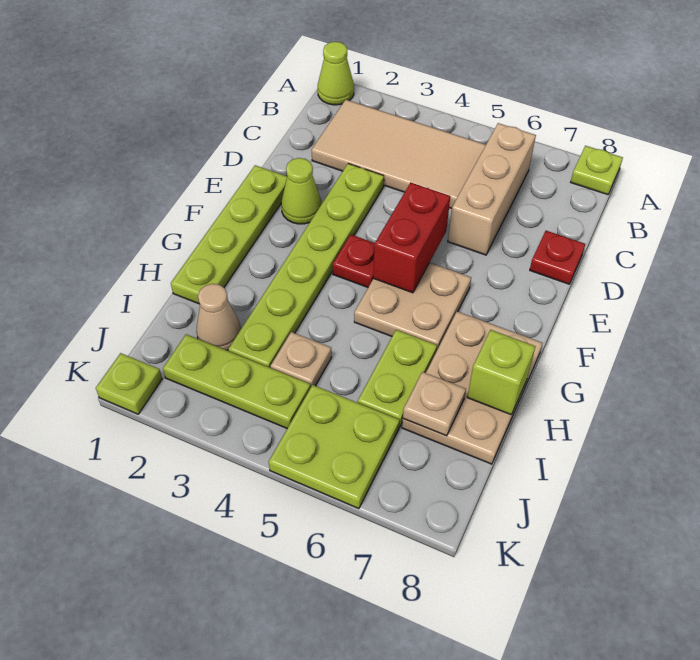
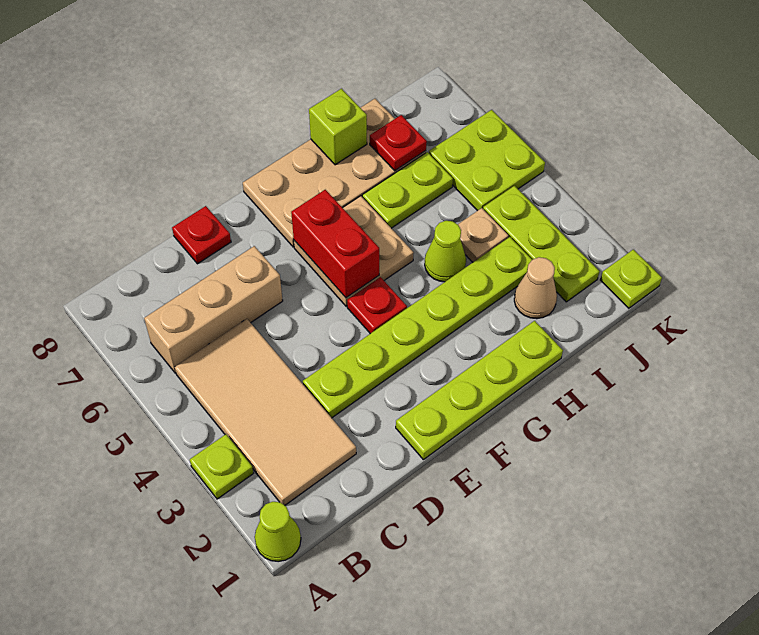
lime 1x1 plate [571,146,623,195] -> lime 1x1 plate moved to [190,434,253,499]
lime 1x1 cone [281,158,321,224] -> lime 1x1 cone moved to [425,221,466,282]
red 1x2 brick [373,183,450,293] -> red 1x2 brick turned to [291,190,379,298]
tan 2x3 plate [402,312,542,464] -> tan 2x4 plate [243,99,426,247]
tan 1x1 plate [403,372,466,436] -> red 1x1 plate [370,115,427,171]

